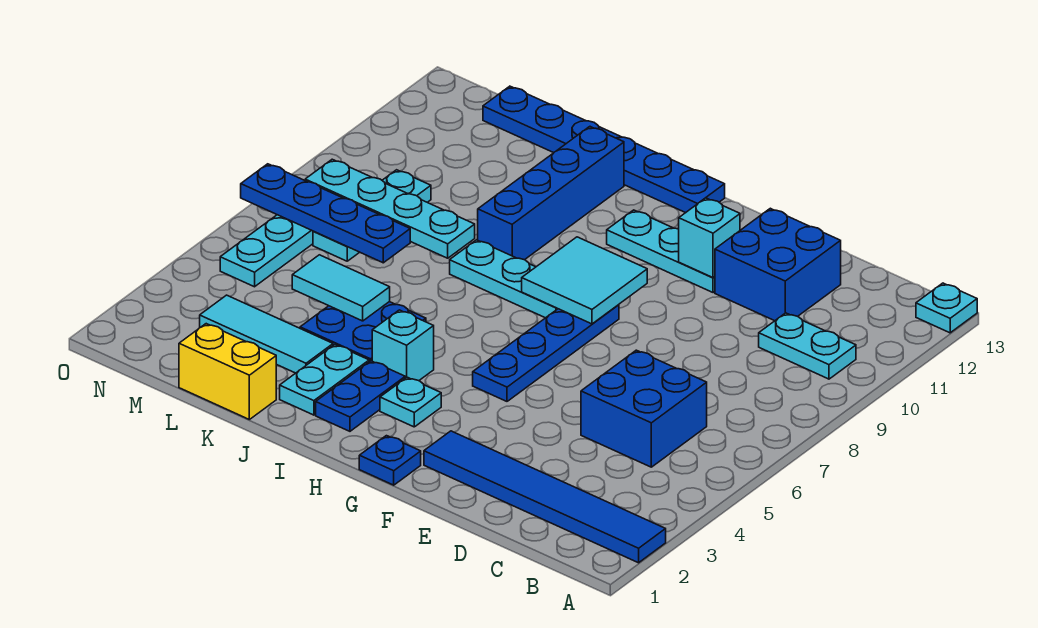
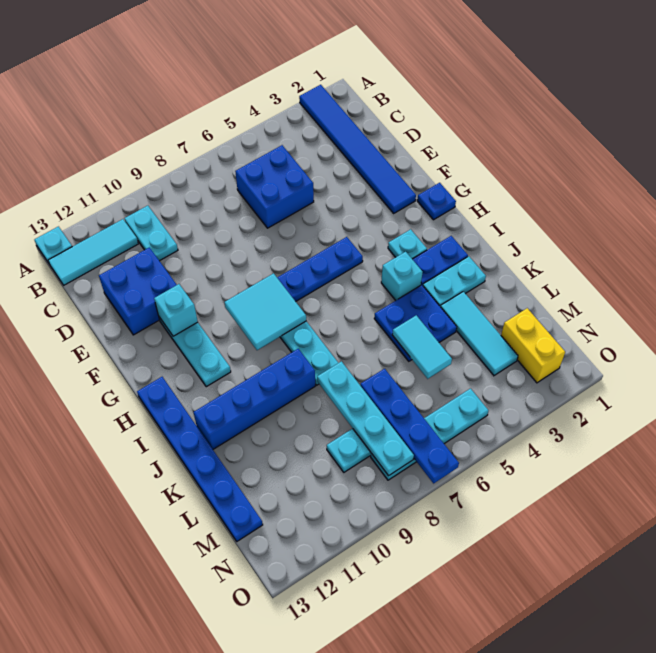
none -> cyan 1x3 tile [48,219,138,285]
yellow 1x2 brick [179,324,276,419] -> yellow 1x2 brick moved to [501,308,565,383]

